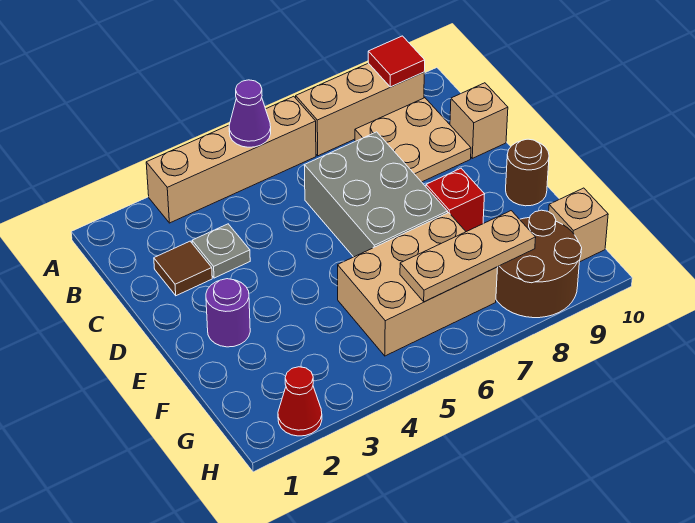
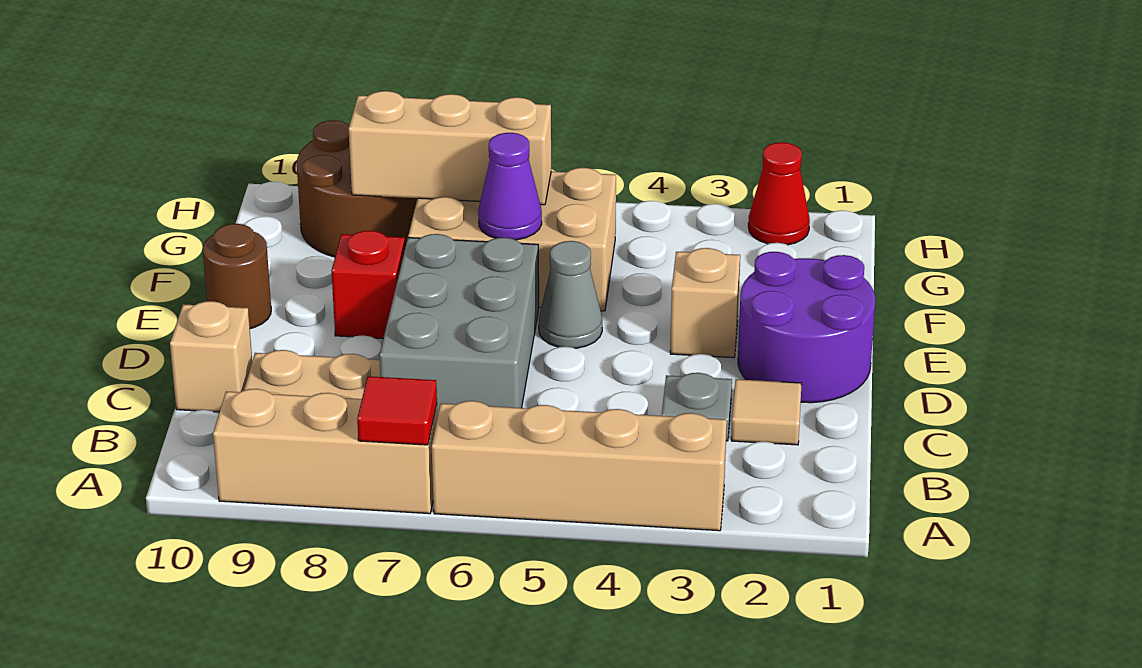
purple 1x1 cone [229,80,271,147] -> purple 1x1 cone moved to [478,133,542,240]
red 1x1 tile [368,36,425,87] -> red 1x1 tile moved to [357,376,437,445]
brown 1x1 tile [154,241,212,296] -> tan 1x1 tile [731,379,802,445]
purple 1x1 round brick [206,279,250,347] -> purple 2x2 round brick [738,252,875,403]
none -> grey 1x1 cone [539,241,602,348]
tan 1x3 plate [400,211,536,302] -> tan 1x3 brick [349,91,551,205]
tan 1x1 brick [549,188,608,262] -> tan 1x1 brick moved to [670,248,740,358]

